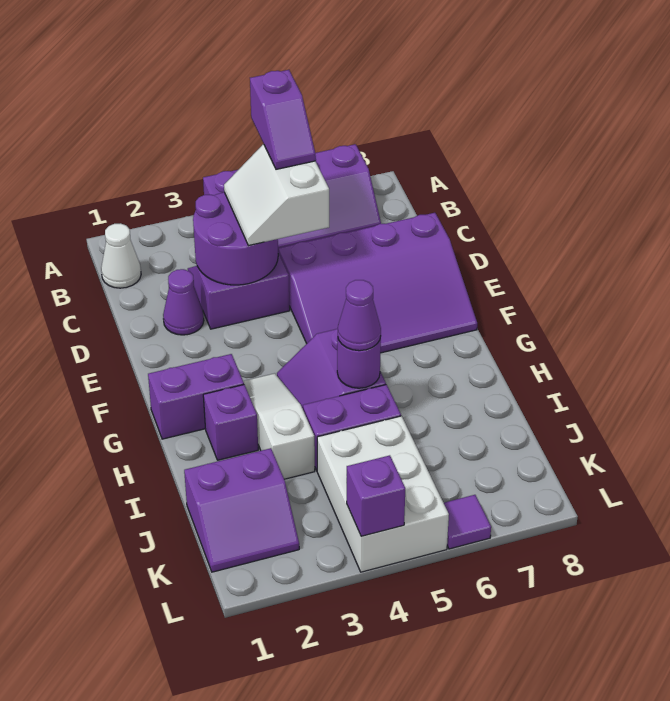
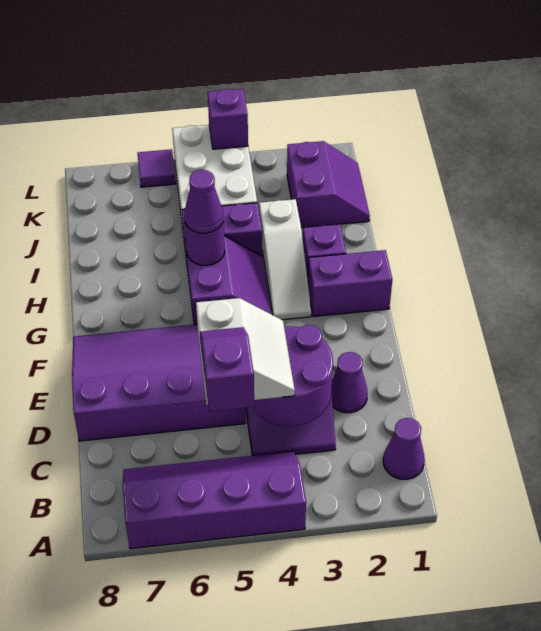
white 1x1 cone [101,223,141,288] -> purple 1x1 cone [383,418,425,479]
purple 2x2 slope [184,448,299,572] -> purple 2x2 slope turned to [287,141,370,228]

